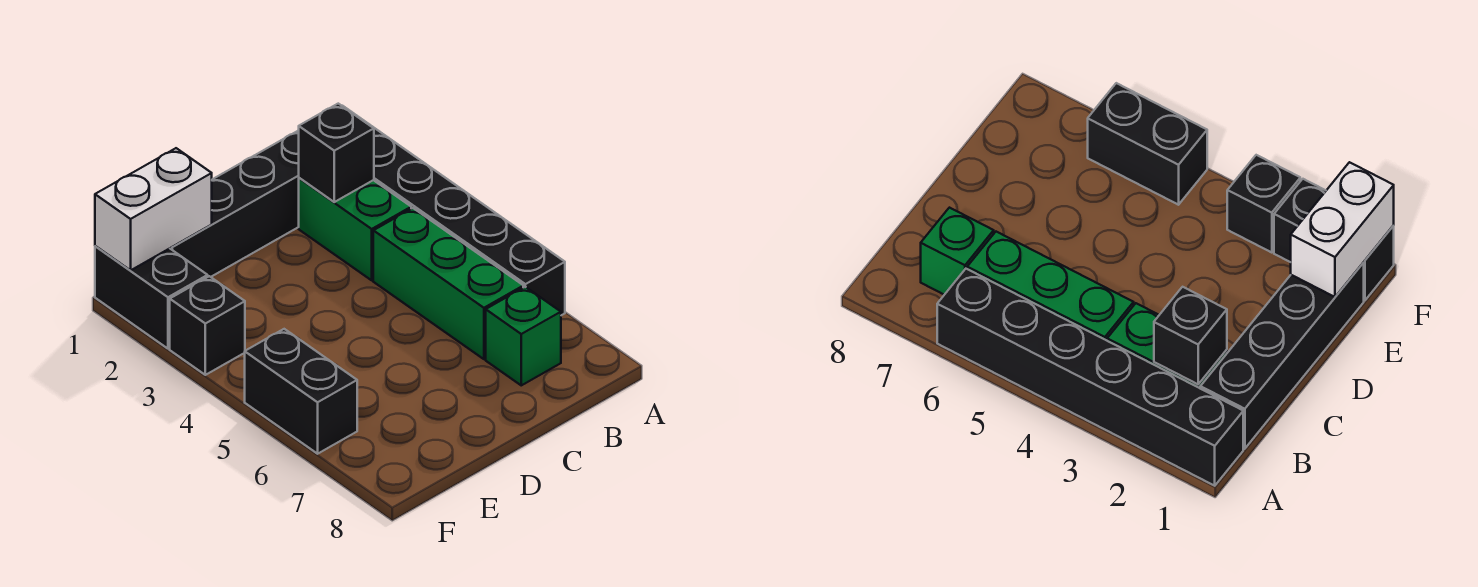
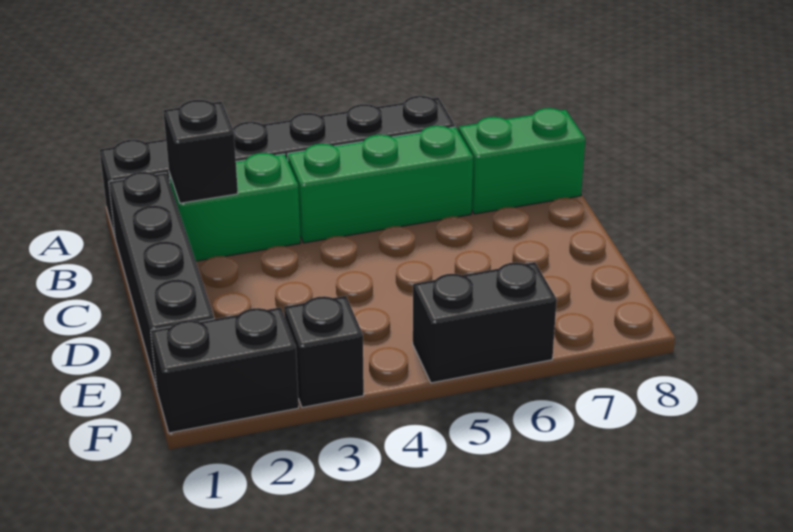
green 1x1 brick [486,287,561,385] -> green 1x2 brick [458,108,586,214]
white 1x2 brick [95,148,212,270] -> none

